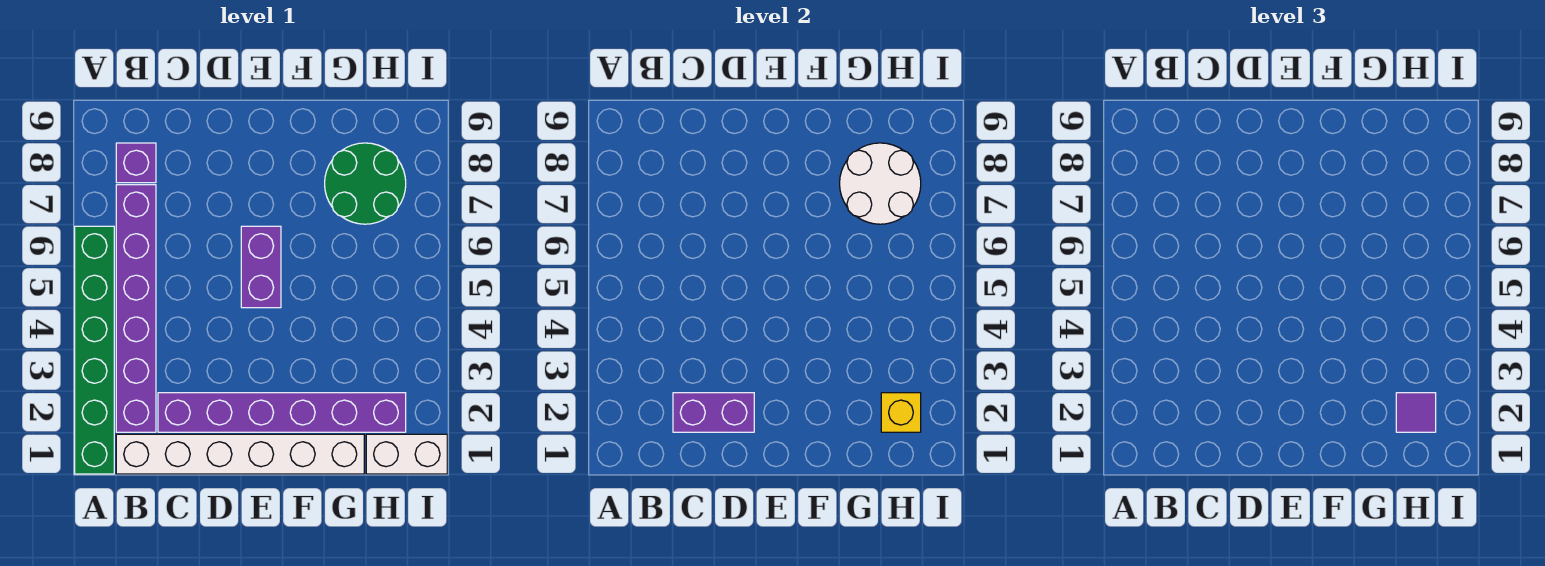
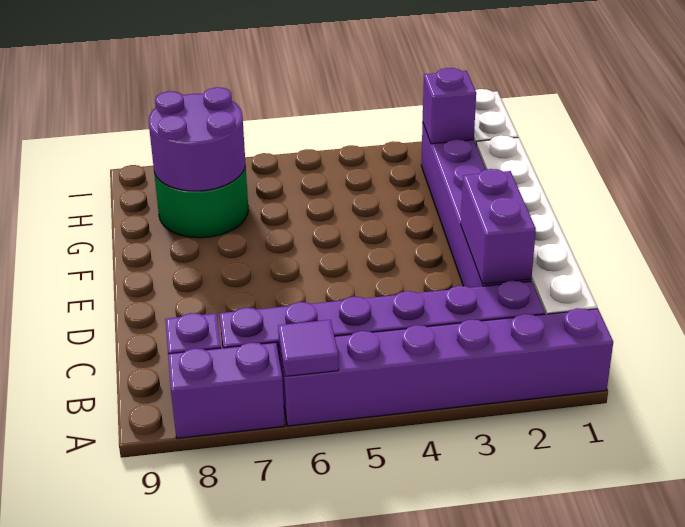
green 1x6 brick [75,226,114,474] -> purple 1x6 brick [279,308,613,426]
purple 1x2 brick [241,226,281,308] -> purple 1x2 brick moved to [168,343,285,438]
white 2x2 round brick [840,143,921,224] -> purple 2x2 round brick [149,87,245,191]
yellow 1x1 brick [881,393,921,432] -> purple 1x1 brick [423,68,476,144]
purple 1x1 tile [1396,393,1436,432] -> purple 1x1 tile moved to [278,320,339,376]

